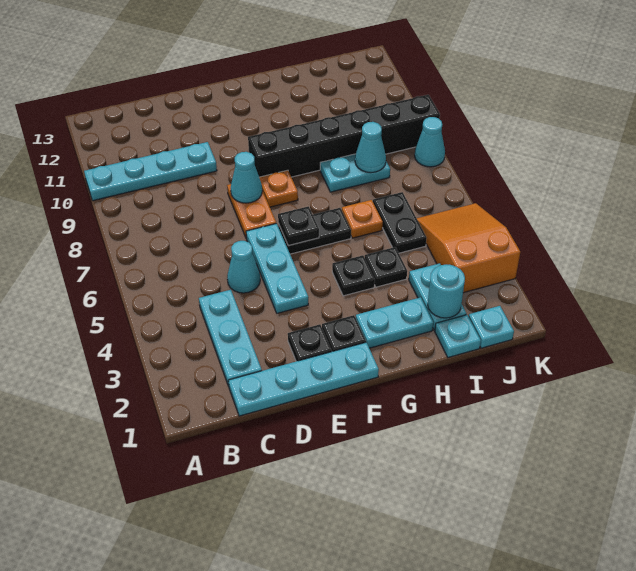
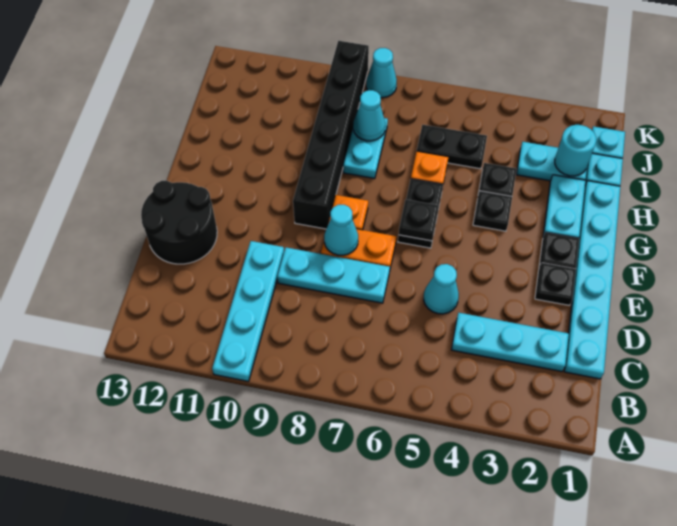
cyan 1x4 plate [228,343,379,416] -> cyan 1x6 plate [564,181,620,379]
none -> black 2x2 round brick [141,181,217,264]
cyan 1x3 plate [246,224,308,313] -> cyan 1x3 plate moved to [277,247,390,303]
orange 2x3 slope [417,203,520,293] -> none

